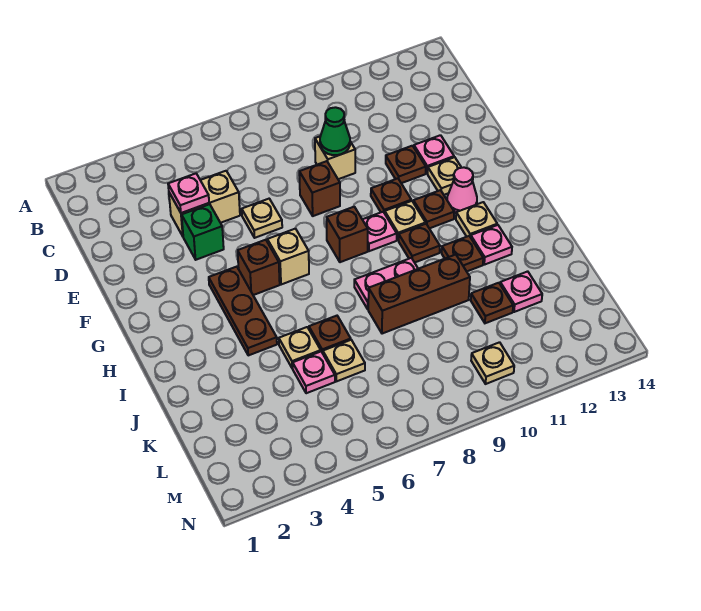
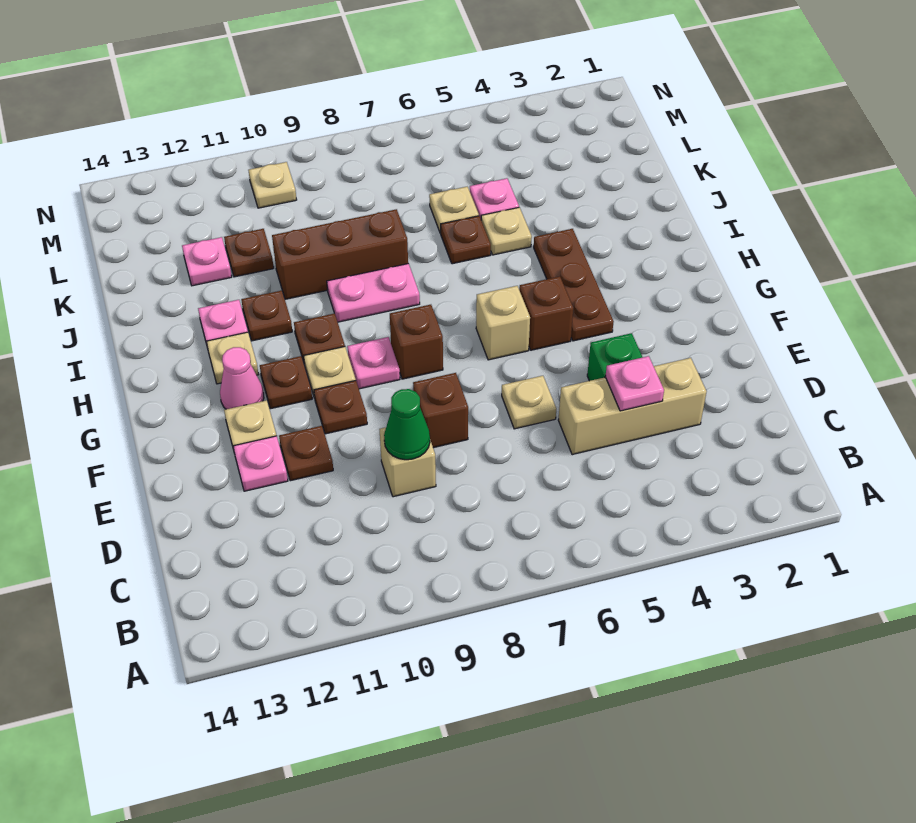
tan 1x2 brick [169,171,240,236] -> tan 1x3 brick [558,358,707,455]

